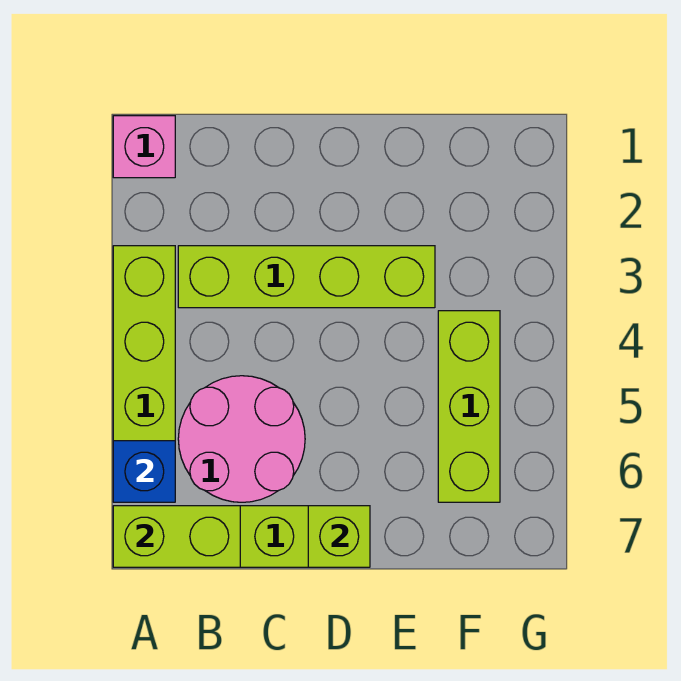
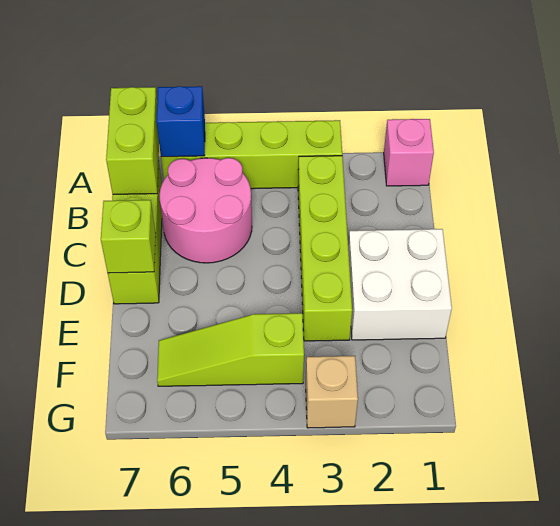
none -> white 2x2 brick [348,229,452,340]
lime 1x3 brick [438,311,500,502] -> lime 1x3 slope [157,313,304,386]
none -> tan 1x1 brick [306,356,358,428]

